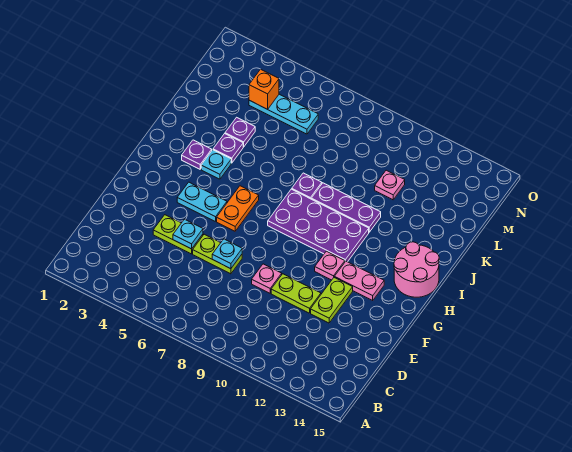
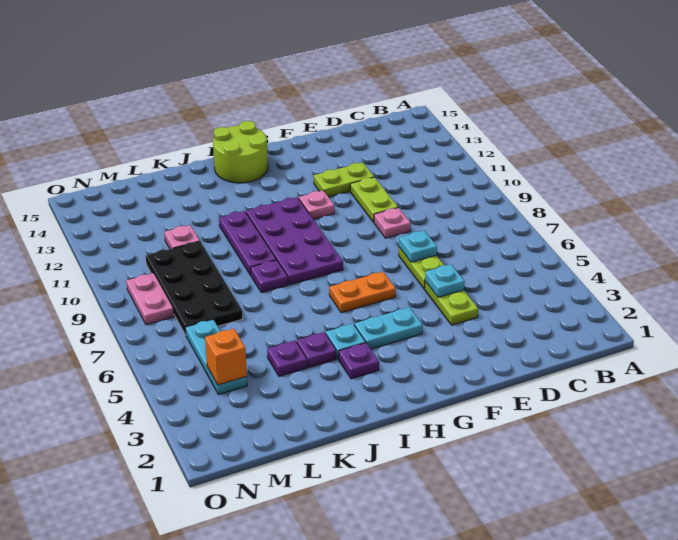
cyan 1x2 plate [177,182,227,222] -> cyan 1x2 plate turned to [354,307,423,349]
pink 1x2 plate [334,261,384,300] -> pink 1x2 plate moved to [126,273,174,325]
pink 2x2 round brick [394,242,439,297] -> lime 2x2 round brick [213,121,268,183]
none -> black 2x4 plate [146,241,243,335]

